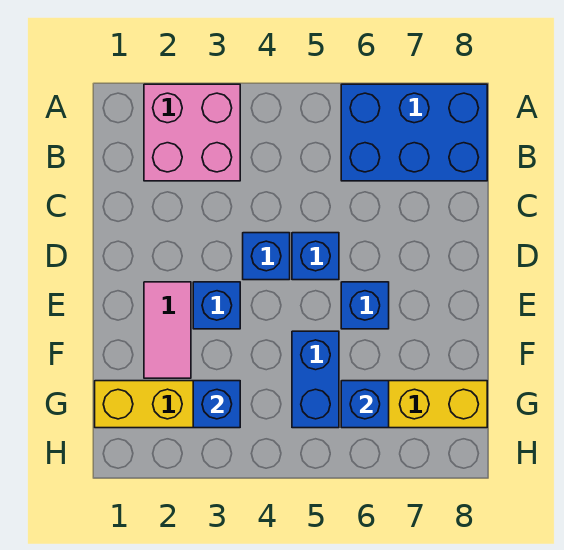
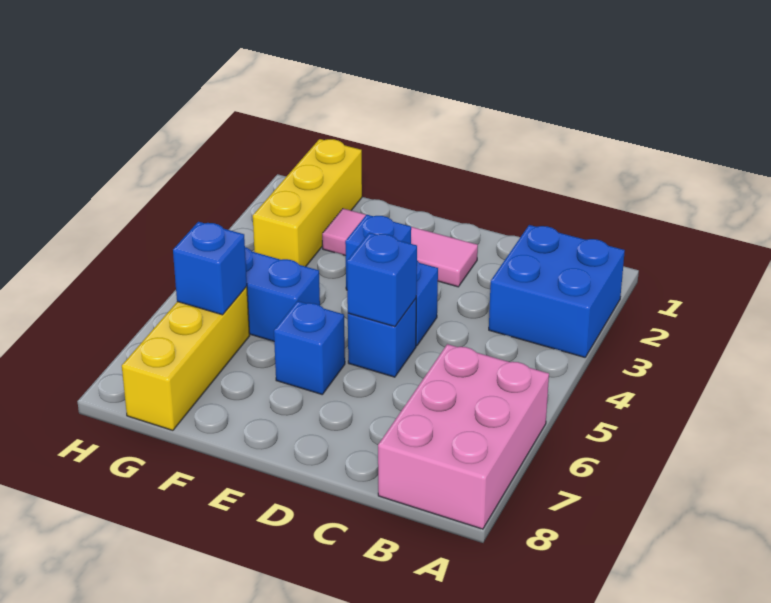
pink 2x2 brick [144,84,240,181] -> blue 2x2 brick [489,225,625,357]
blue 2x3 brick [341,84,487,181] -> pink 2x3 brick [378,344,549,529]
pink 1x2 tile [144,282,191,378] -> pink 1x3 tile [322,208,478,287]
blue 1x1 brick [193,381,240,428] -> blue 1x1 brick moved to [347,233,417,327]

